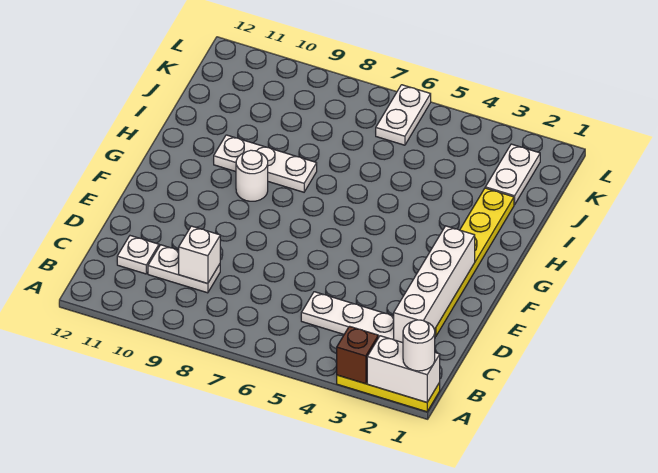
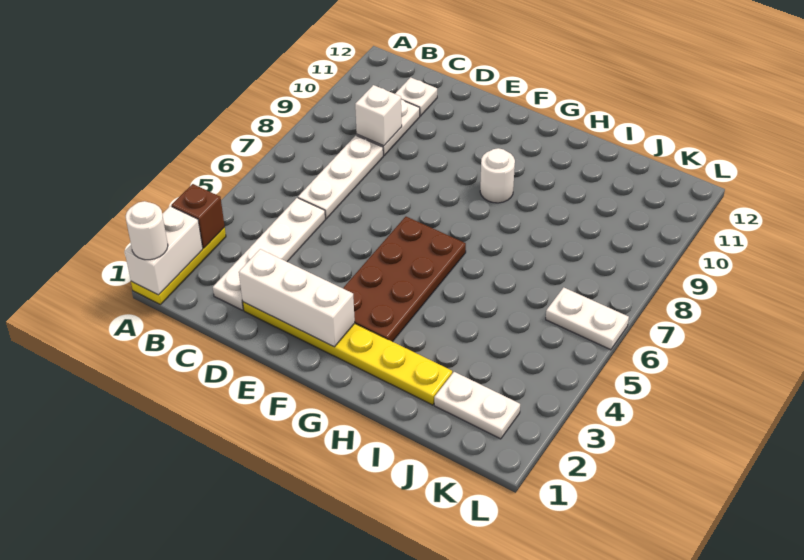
white 1x4 brick [394,226,475,343] -> white 1x3 brick [239,249,355,347]
none -> brown 2x4 plate [343,217,466,342]
white 1x3 plate [214,135,317,192] -> white 1x3 plate moved to [298,135,383,219]

